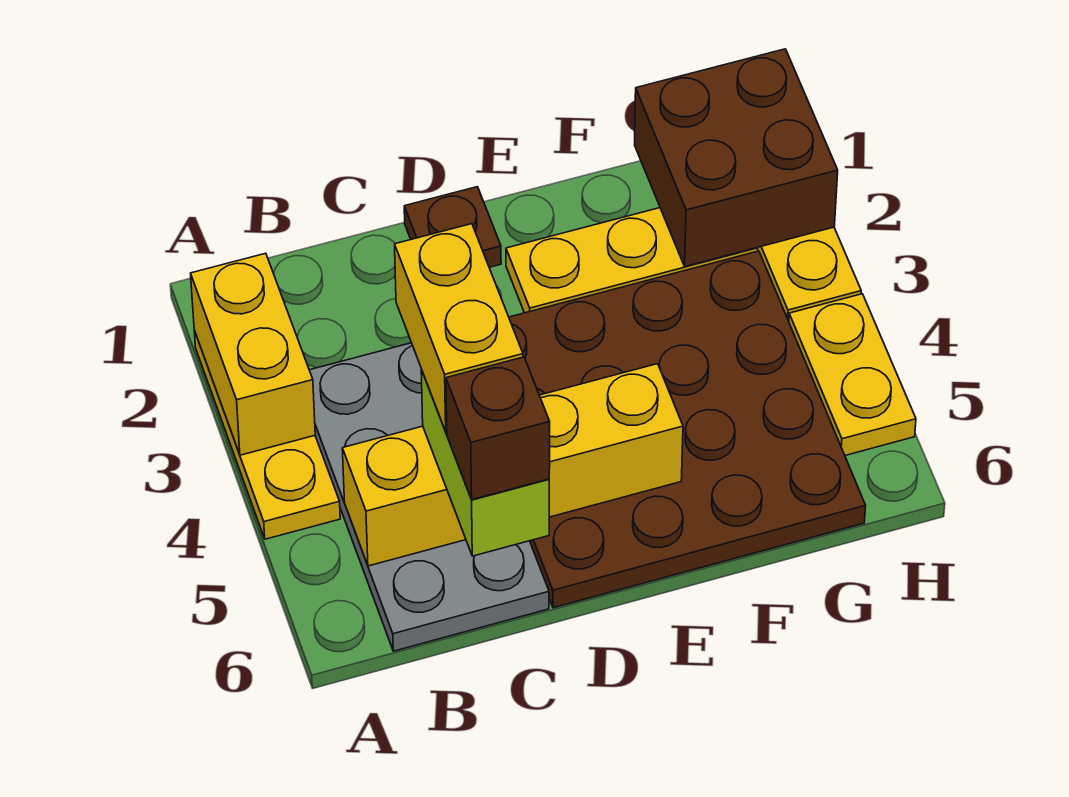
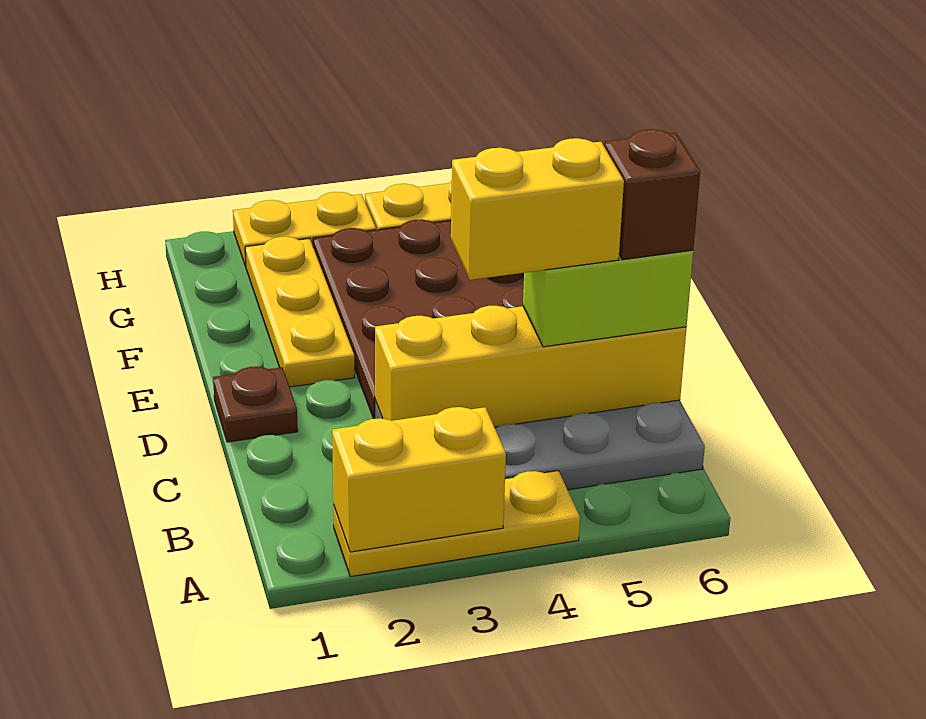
yellow 1x4 brick [342,364,683,566] -> yellow 1x4 brick turned to [375,306,687,427]
brown 2x2 brick [635,49,838,266] -> none

